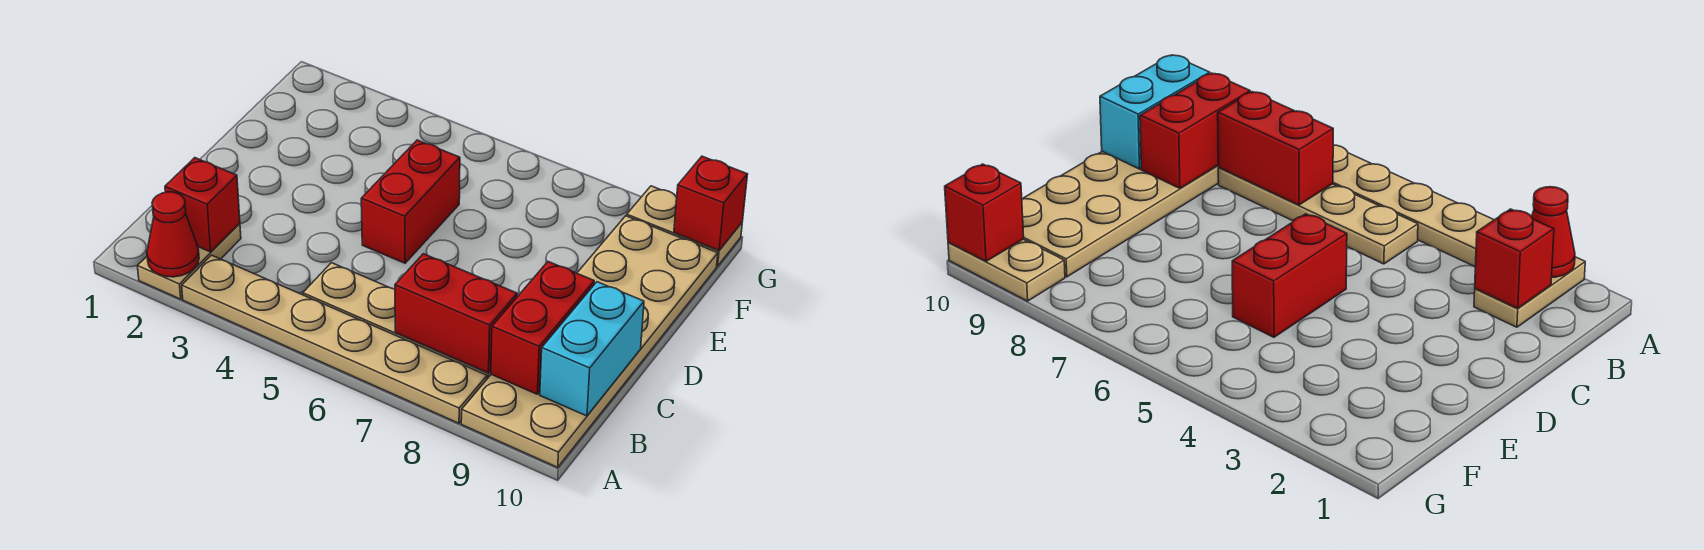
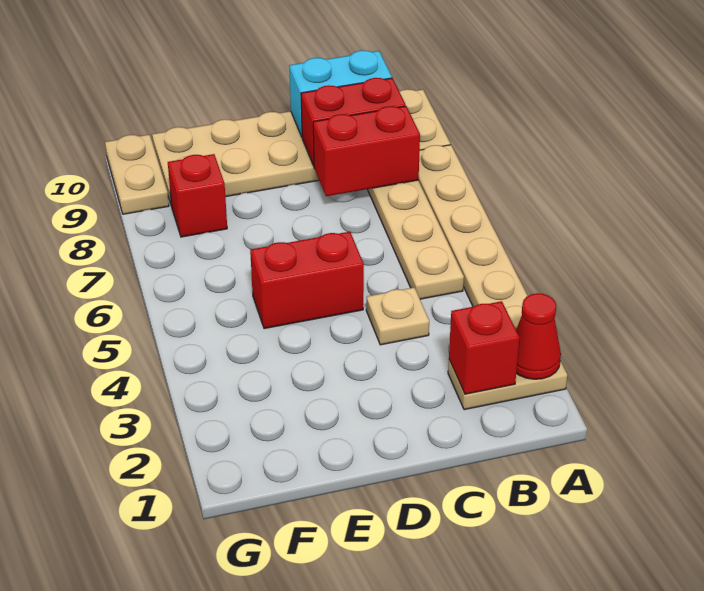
red 1x2 brick [395,254,517,373] -> red 1x2 brick turned to [313,106,420,196]
none -> tan 1x1 plate [366,287,429,345]
red 1x1 brick [674,156,748,251] -> red 1x1 brick moved to [168,154,227,237]

